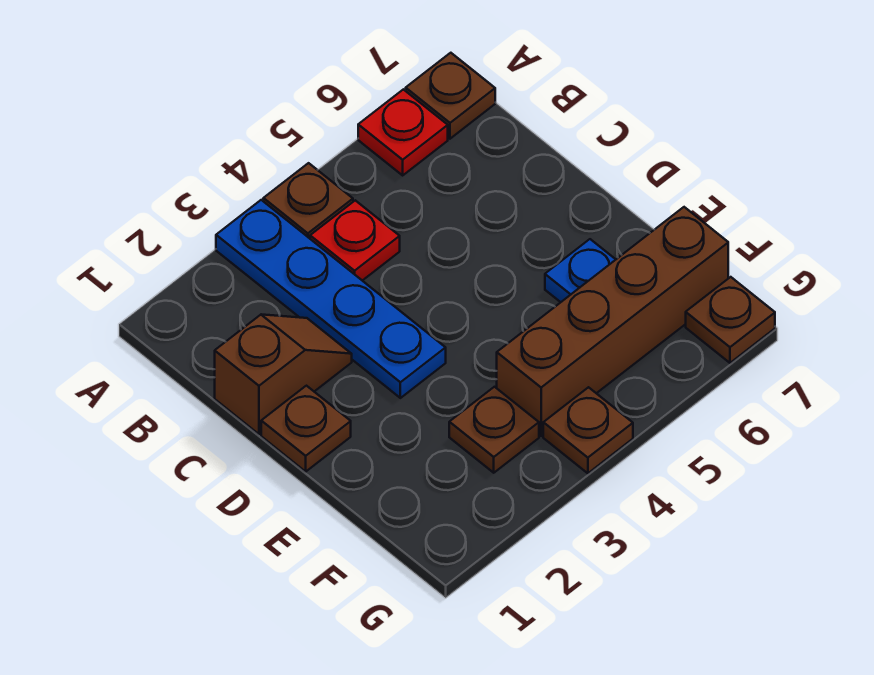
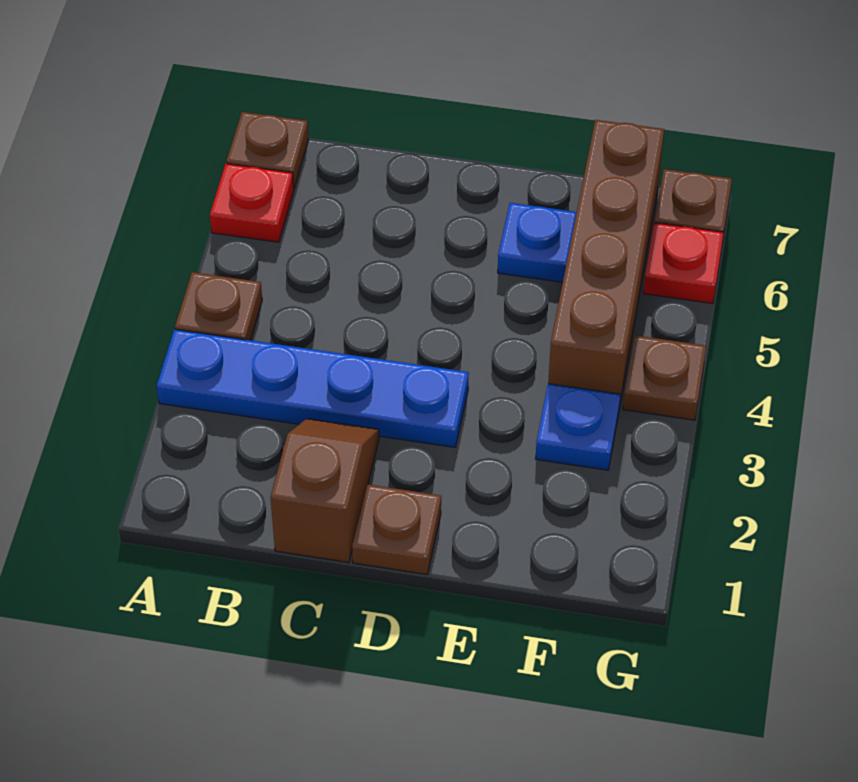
red 1x1 plate [310,200,400,281] -> red 1x1 plate moved to [643,223,724,304]
brown 1x1 plate [449,387,539,473] -> blue 1x1 plate [536,384,620,470]

